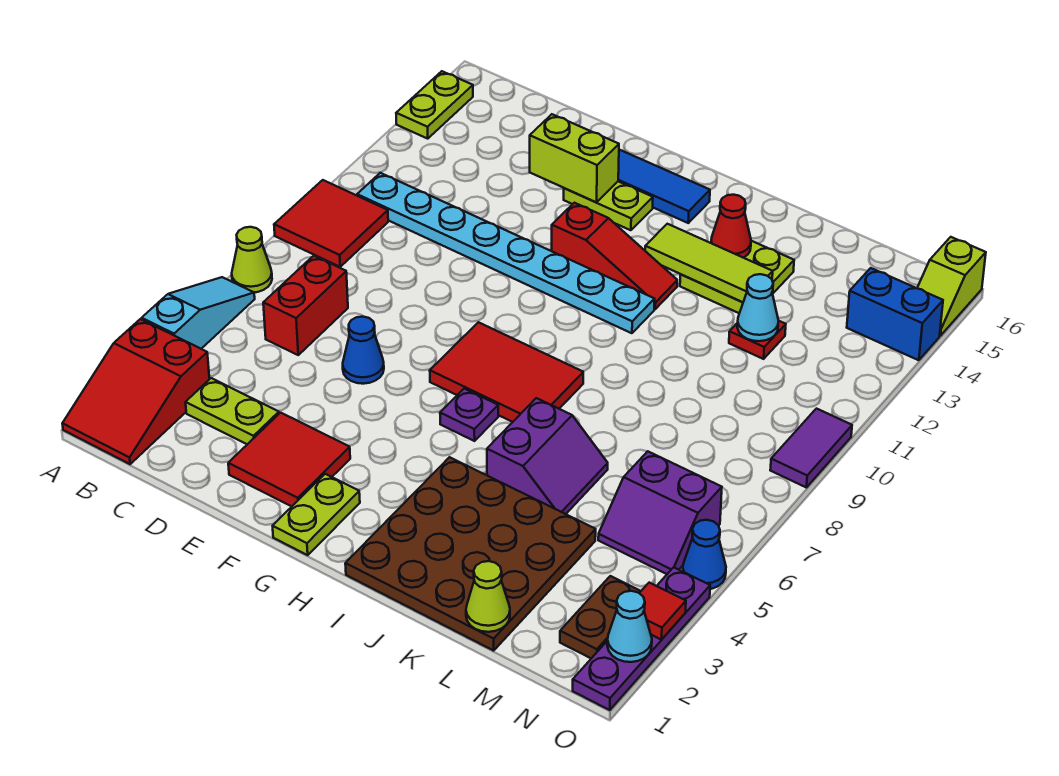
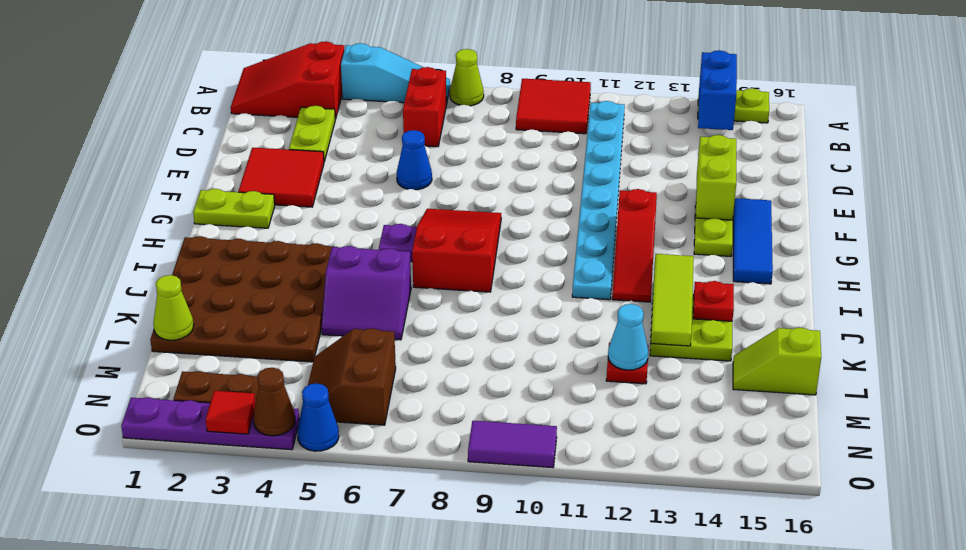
red 1x2 brick [263,256,348,355] -> red 1x2 brick turned to [403,67,447,147]
red 2x3 tile [430,322,583,422] -> red 2x3 slope [412,209,501,292]
red 1x1 cone [711,195,751,258] -> red 1x1 plate [693,281,734,321]
purple 2x2 slope [598,451,722,574] -> brown 2x2 slope [308,328,396,425]
blue 1x2 brick [847,268,943,360] -> blue 1x2 brick moved to [698,50,737,130]
cyan 1x1 cone [607,591,652,662] -> none
none -> brown 1x1 cone [253,368,295,436]
lime 1x2 slope [917,237,986,336] -> lime 1x2 slope moved to [733,328,821,395]

